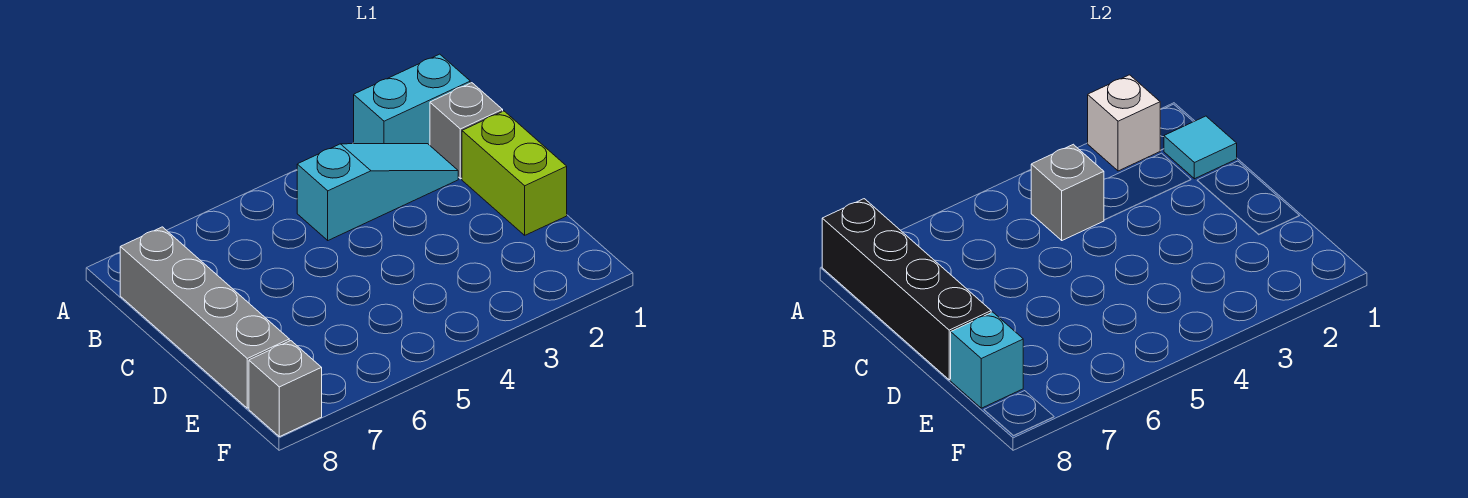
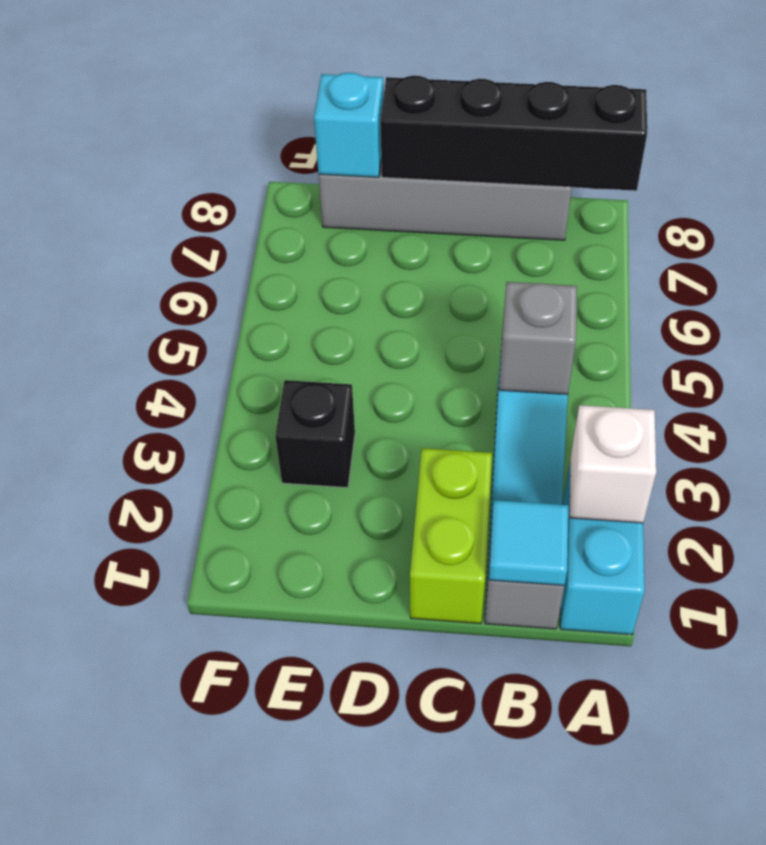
lime 1x2 brick [462,111,567,235] -> lime 1x2 brick turned to [410,448,492,624]
none -> black 1x1 brick [275,380,355,488]
grey 1x1 brick [249,341,322,437] -> none

